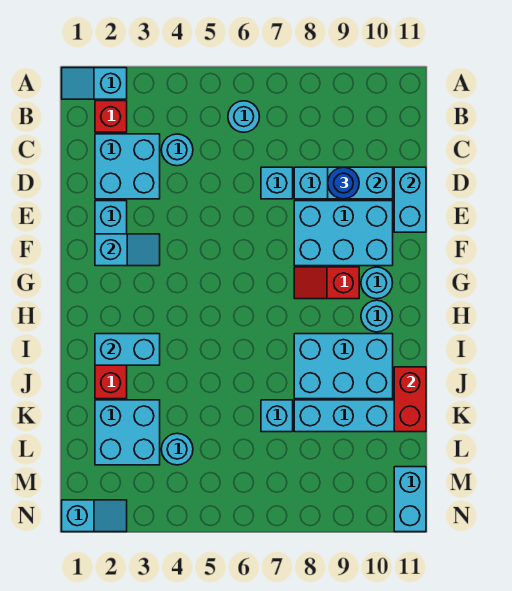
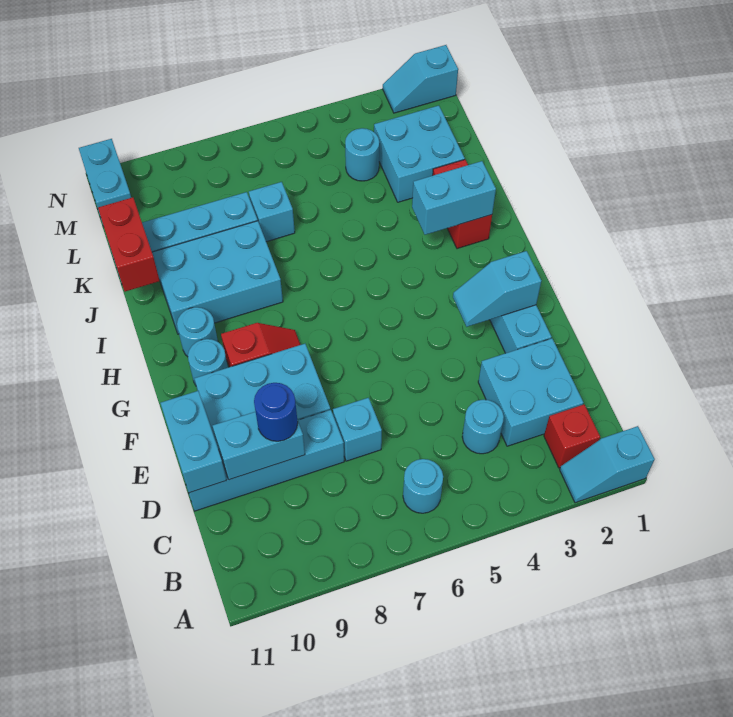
cyan 1x2 slope [62,68,127,99] -> cyan 1x2 slope turned to [560,426,655,503]

